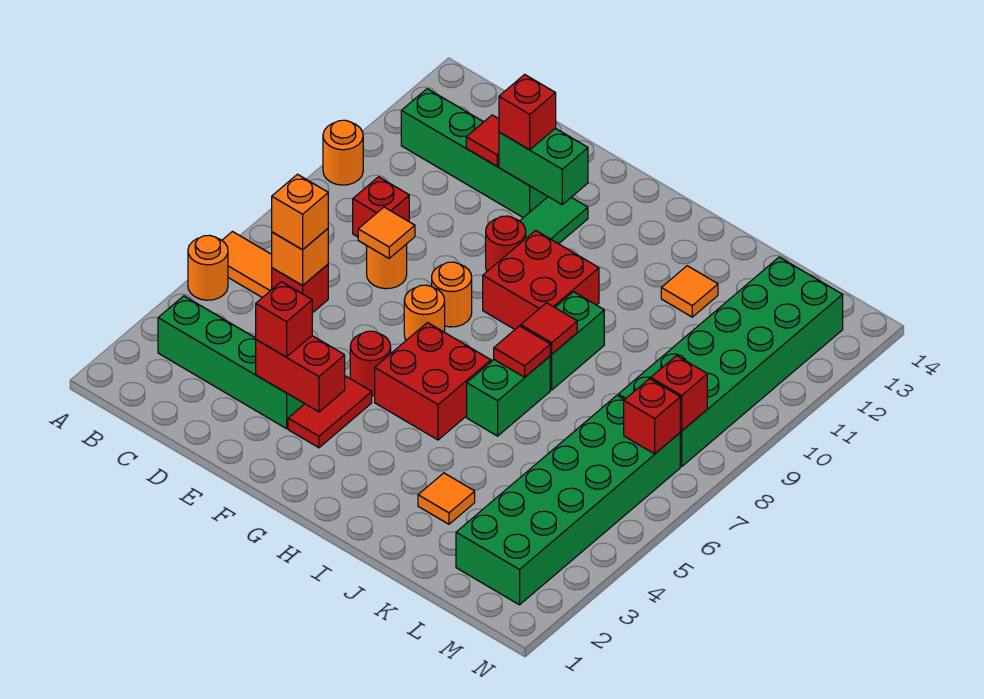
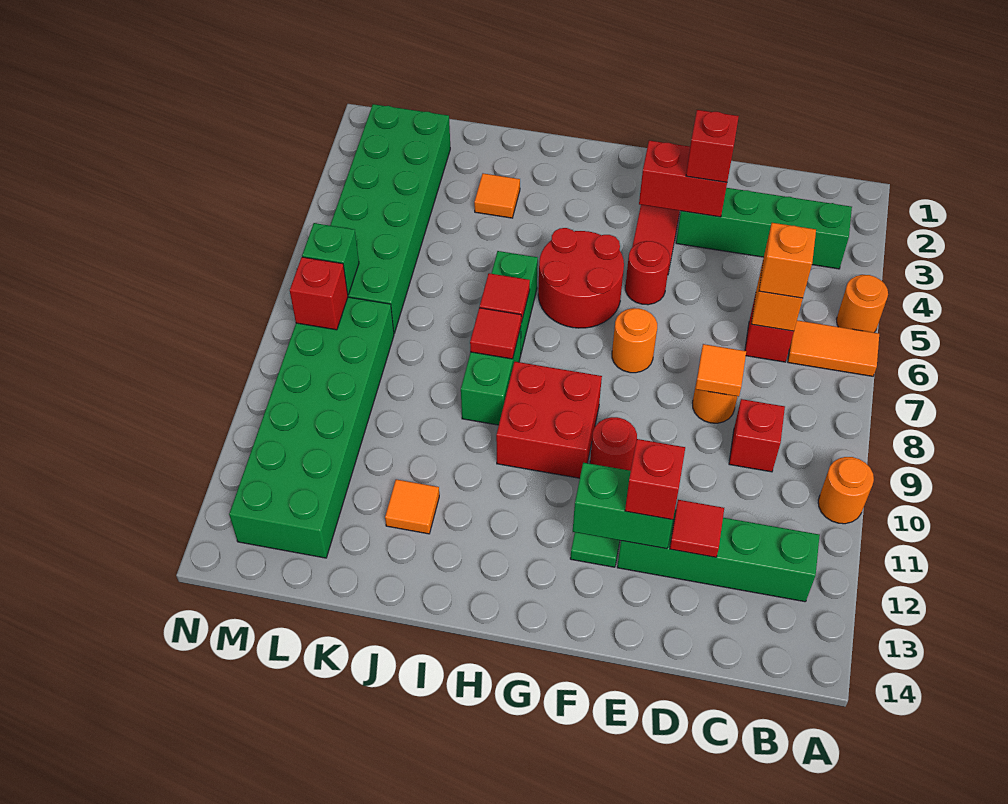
orange 1x1 round brick [432,262,472,327] -> none
red 2x2 brick [375,323,491,440] -> red 2x2 round brick [538,228,624,328]
red 1x1 brick [624,379,680,454] -> green 1x1 brick [302,223,359,295]

